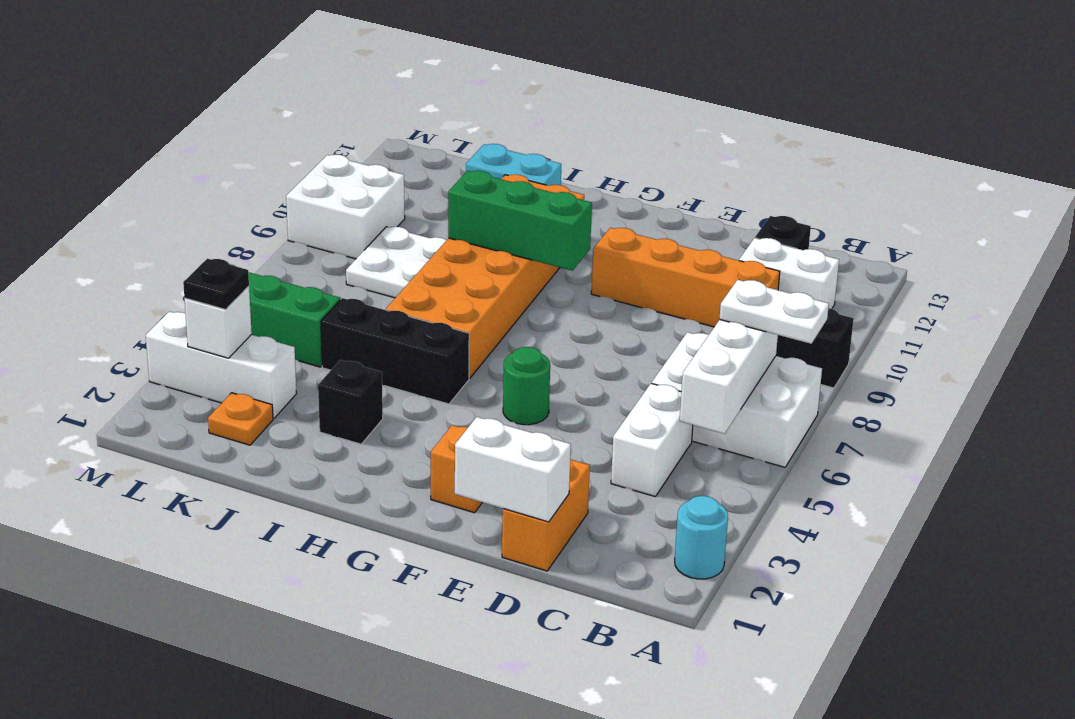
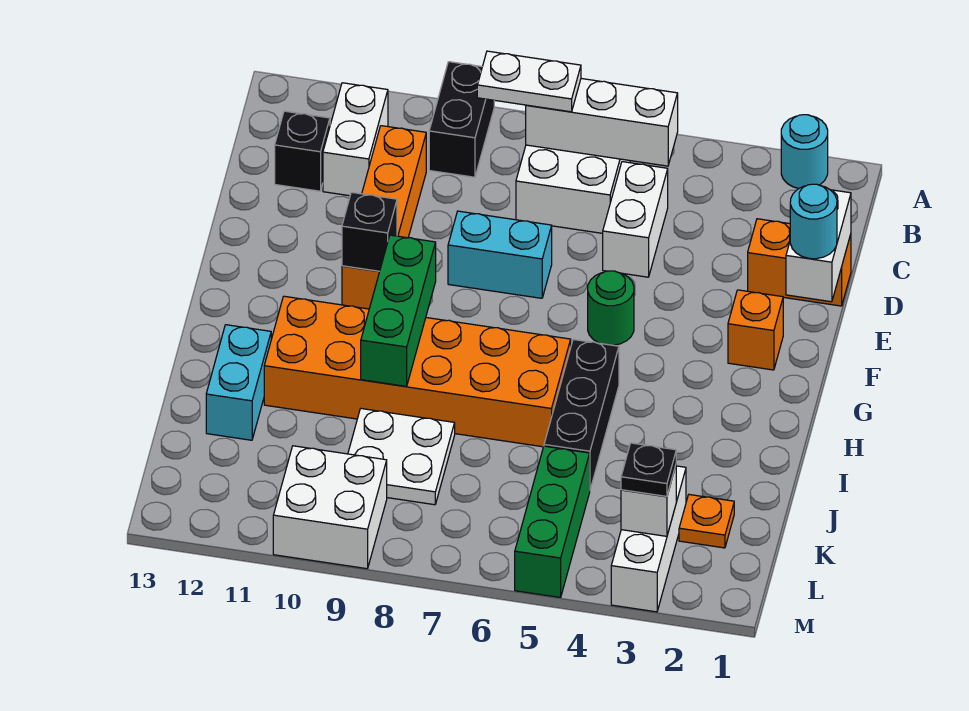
white 1x2 plate [720,280,829,344] -> white 1x2 plate turned to [477,51,581,112]
white 1x2 brick [611,383,693,496] -> white 1x2 brick turned to [603,162,668,277]
none -> cyan 1x1 round brick [790,184,837,259]
none -> cyan 1x2 brick [448,211,552,298]
black 1x1 brick [318,360,383,444] -> black 1x1 brick moved to [342,192,397,271]

